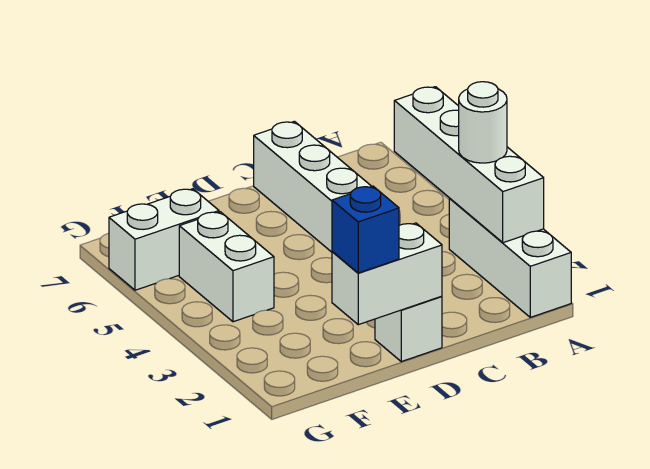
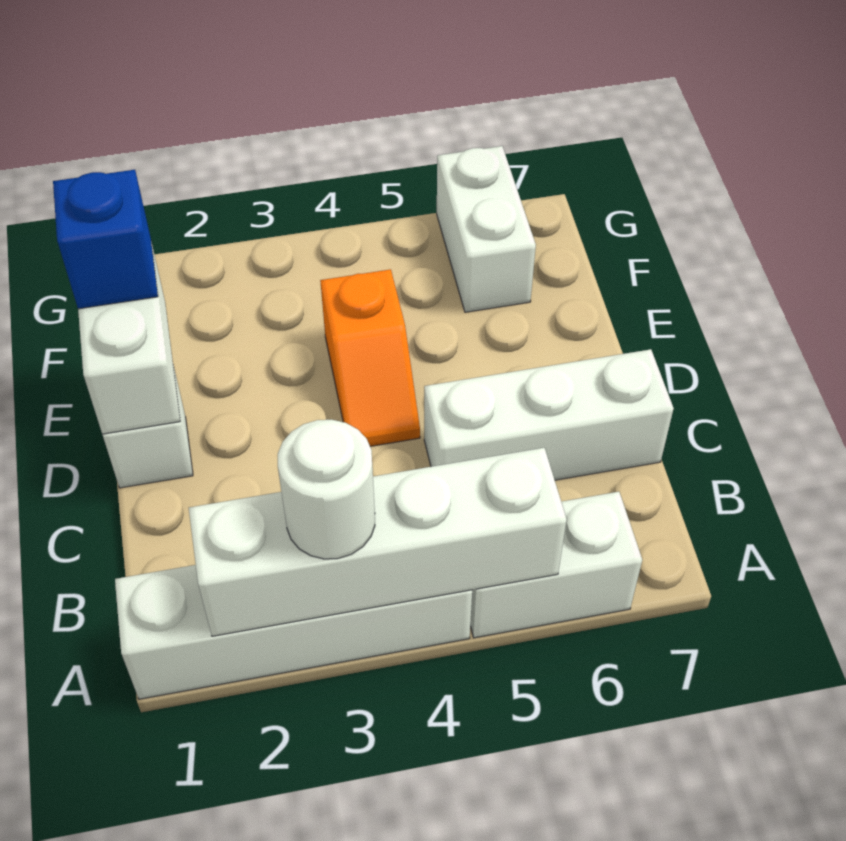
white 1x3 brick [449,199,571,317] -> white 1x4 brick [115,565,472,699]
none -> orange 1x2 slope [320,269,420,446]
white 1x2 brick [179,212,274,322] -> white 1x2 brick moved to [470,492,642,638]

